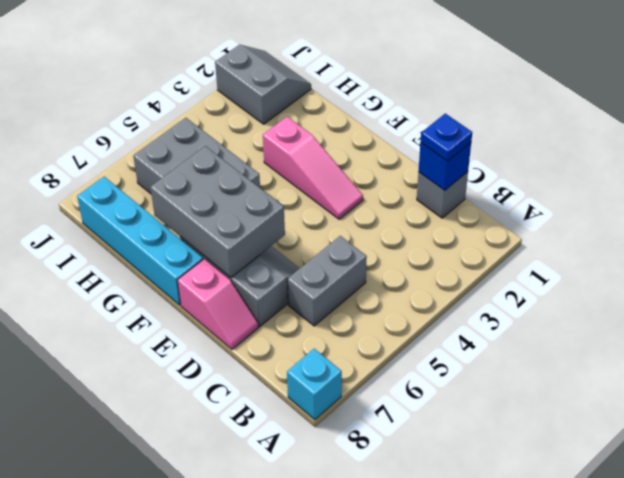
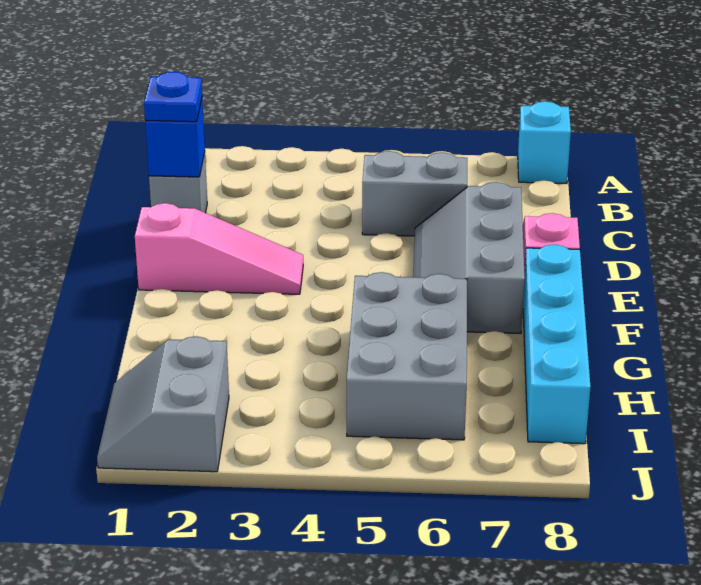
pink 1x3 slope [263,117,363,219] -> pink 1x3 slope turned to [135,203,303,294]
grey 2x3 brick [150,146,285,278] -> none

